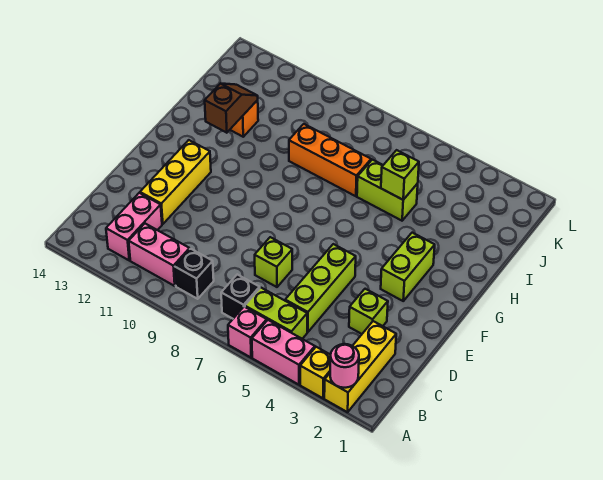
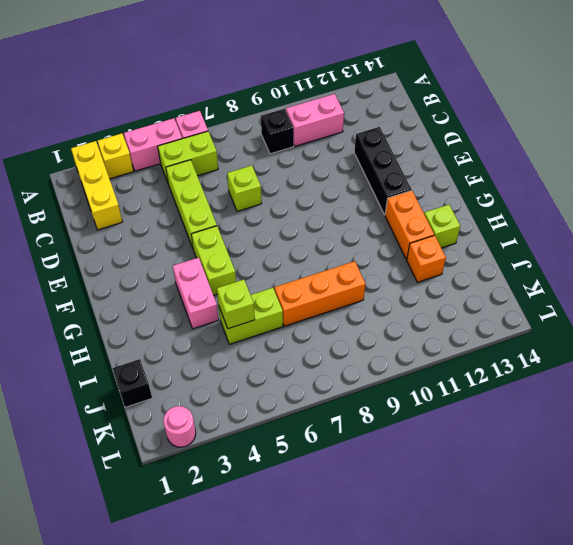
pink 1x1 round brick [330,344,359,388] -> pink 1x1 round brick moved to [163,406,196,447]
black 1x1 brick [221,274,260,319] -> black 1x1 brick moved to [112,359,152,407]
pink 1x2 brick [106,193,162,260] -> pink 1x2 brick moved to [173,258,219,329]
lime 1x1 brick [349,289,388,334] -> lime 1x1 brick moved to [424,205,460,248]
yellow 1x3 brick [140,140,211,224] -> black 1x3 brick [354,127,412,215]
lime 1x2 brick [381,233,435,301] -> lime 1x2 brick moved to [191,226,236,295]
none -> orange 1x2 brick [385,190,434,259]
brown 1x2 slope [205,83,258,133] -> none

